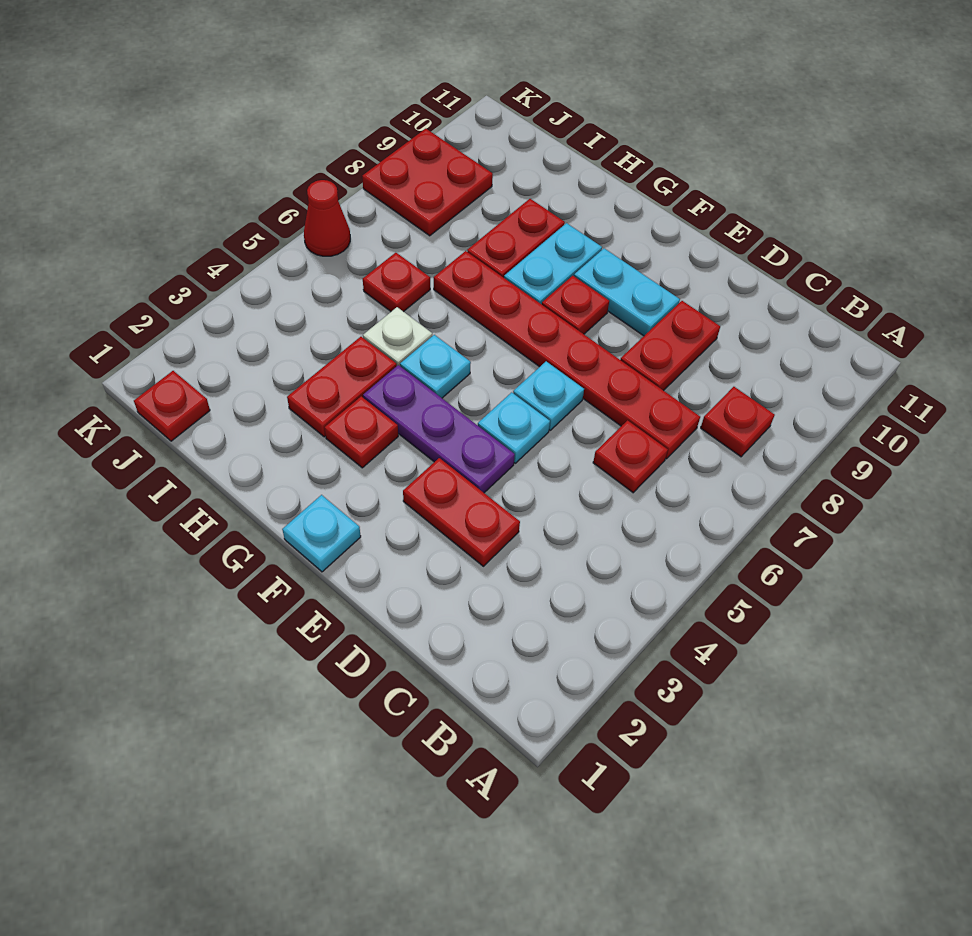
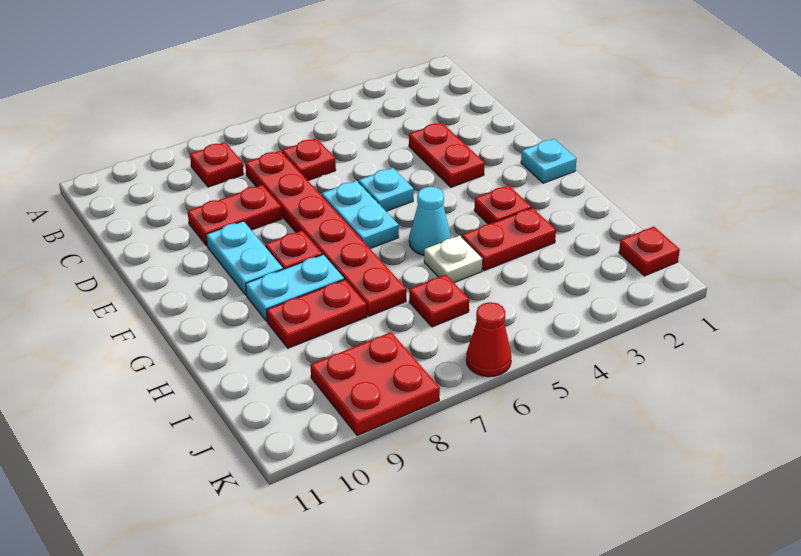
purple 1x3 plate [363,365,515,493] -> none
cyan 1x1 plate [513,361,584,430] -> cyan 1x2 plate [322,181,399,249]
cyan 1x1 plate [400,335,471,398] -> cyan 1x1 cone [409,187,451,255]

